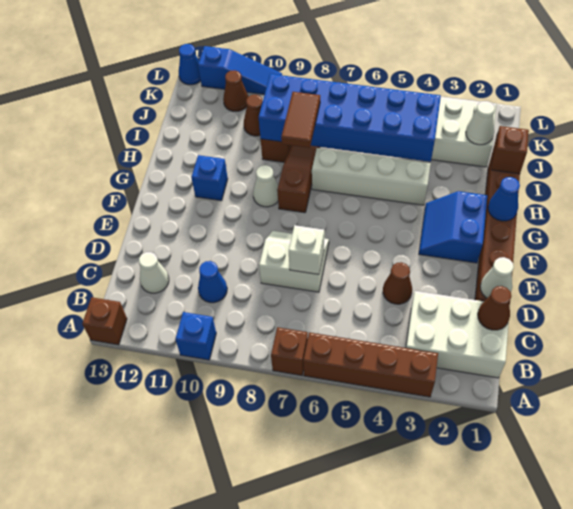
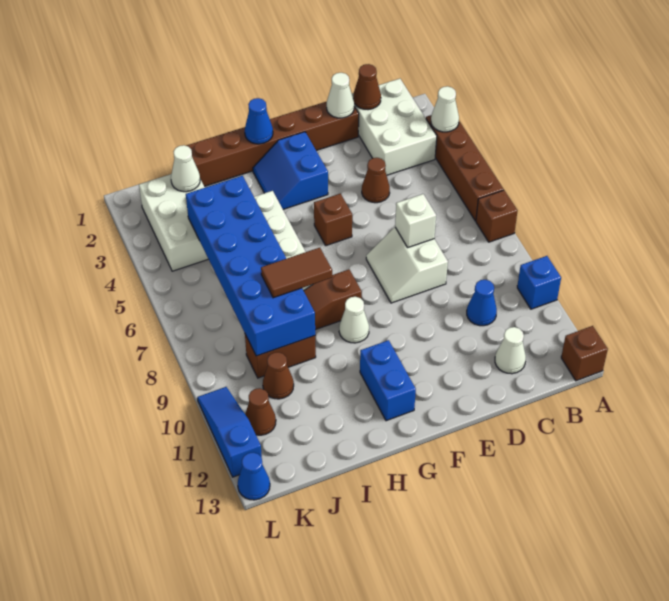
none -> white 1x1 cone [431,86,459,132]
blue 2x2 slope [419,191,487,263] -> blue 2x2 slope turned to [253,132,328,209]
blue 1x1 brick [191,155,228,201] -> blue 1x2 brick [360,340,416,421]
brown 1x1 brick [492,126,529,174] -> brown 1x1 brick moved to [314,194,352,246]

